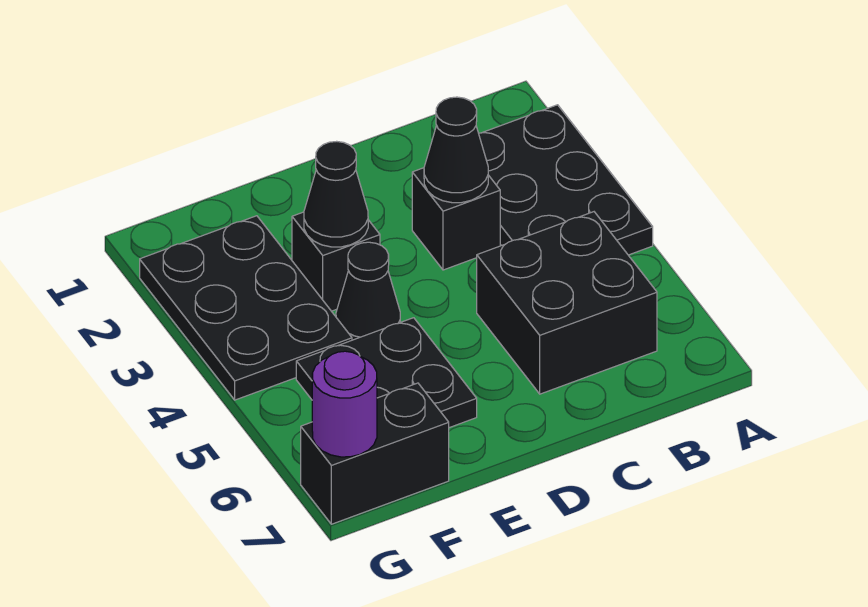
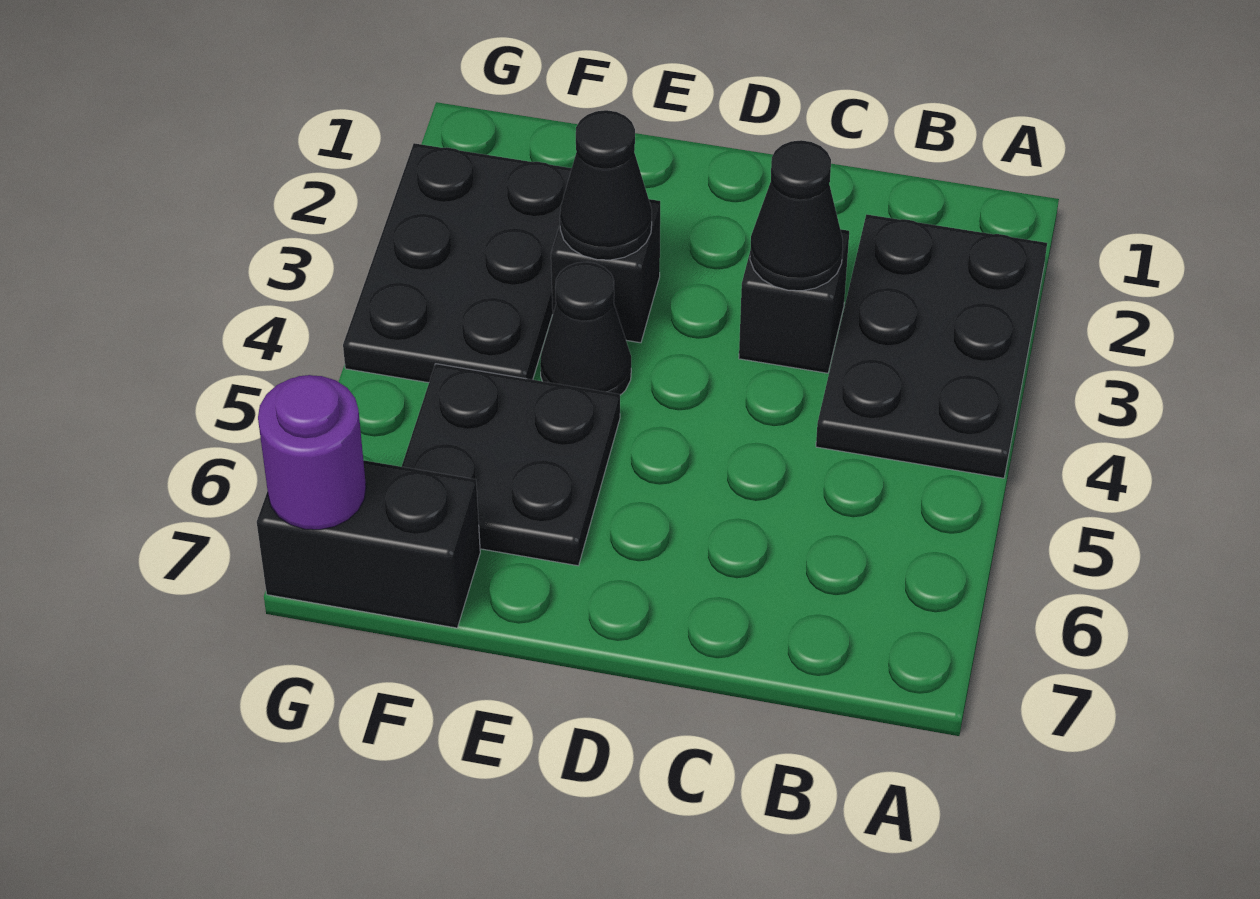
black 2x2 brick [477,212,657,394] -> none

